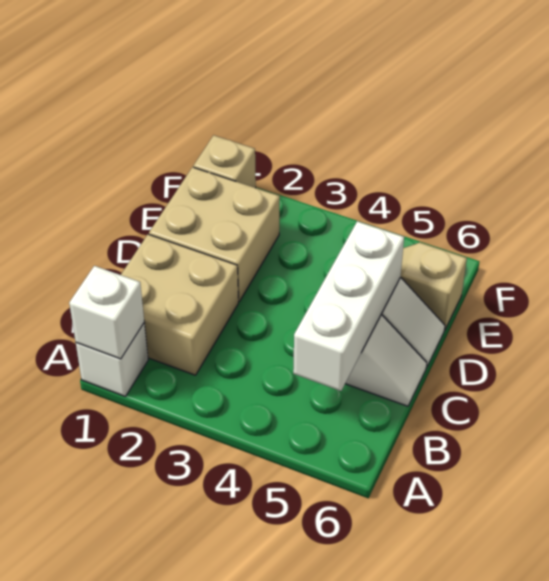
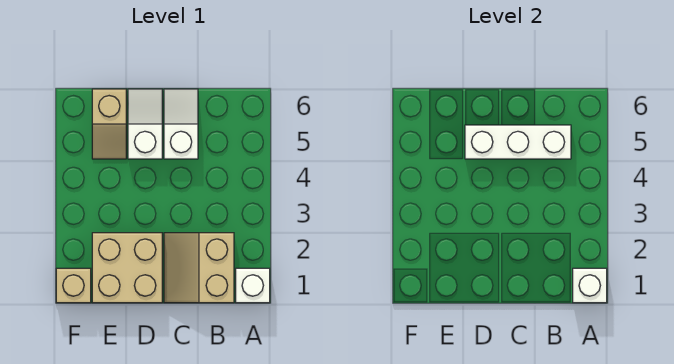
tan 2x2 brick [121,234,238,375] -> tan 2x2 slope [164,233,234,303]

